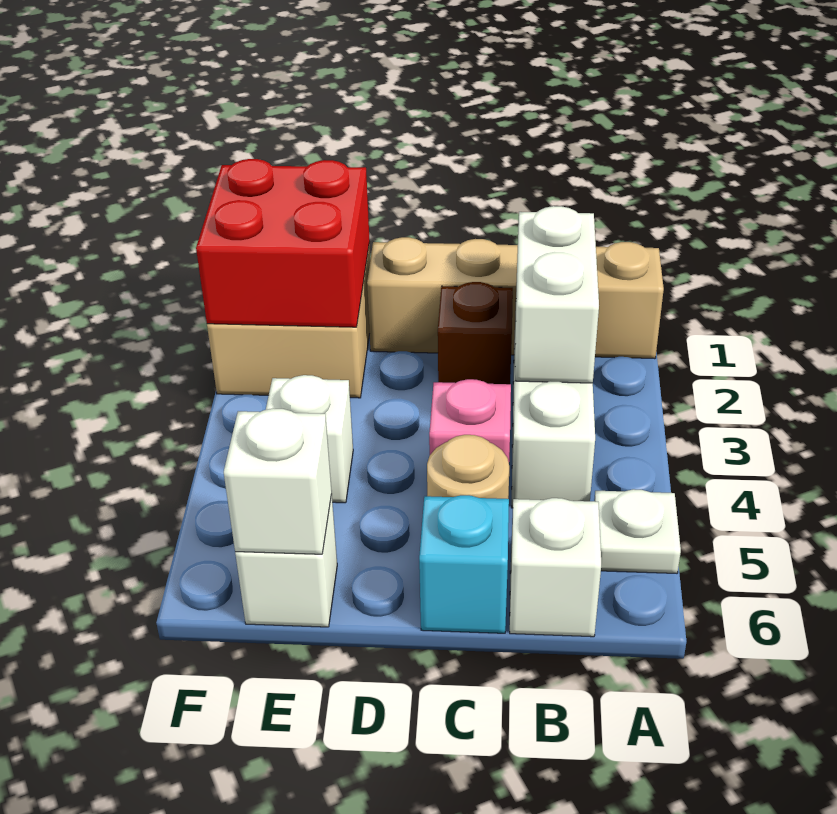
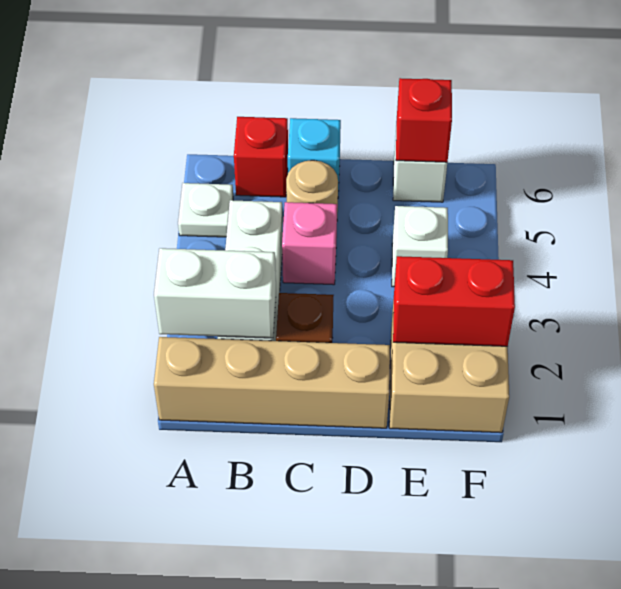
white 1x2 brick [515,206,599,383] -> white 1x2 brick turned to [154,248,276,338]
white 1x1 brick [510,498,601,637] -> red 1x1 brick [234,117,288,197]
red 2x2 brick [196,159,370,327] -> red 1x2 brick [393,256,515,346]
white 1x1 brick [224,408,332,554] -> red 1x1 brick [396,78,452,162]

